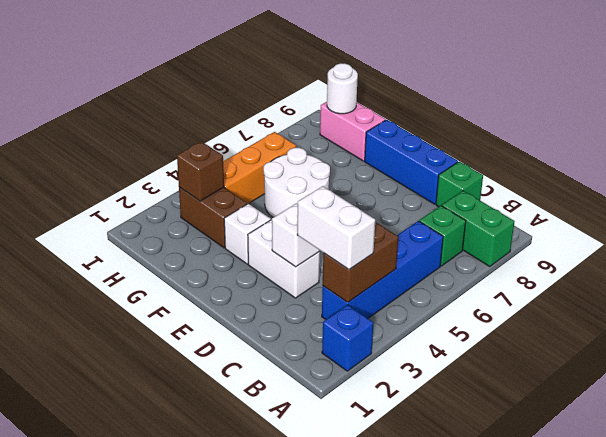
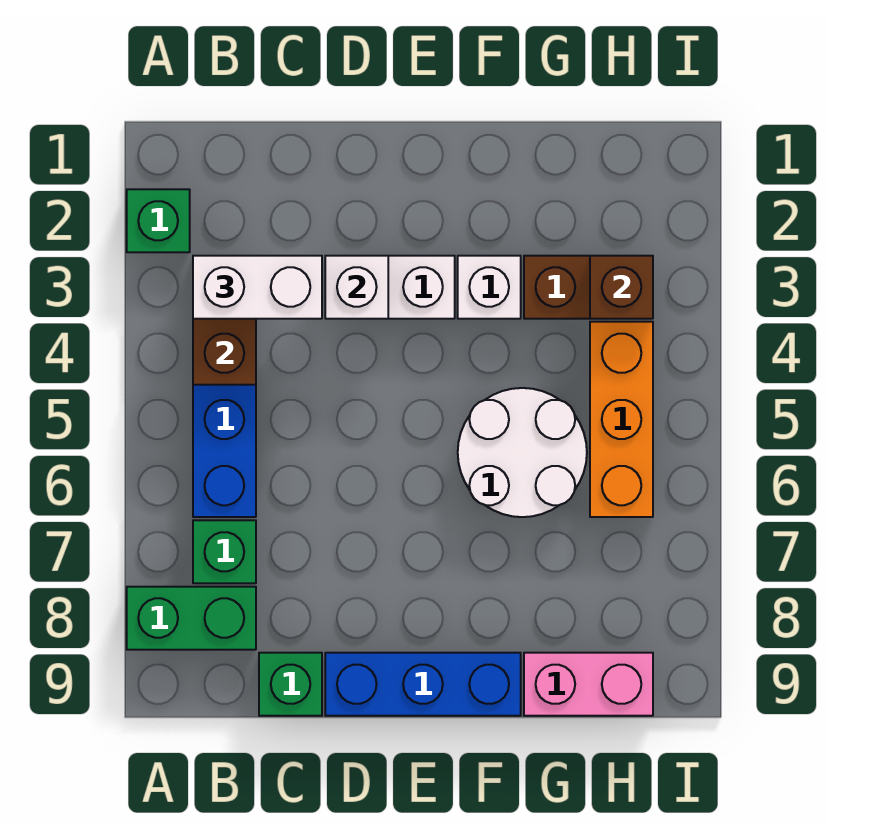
blue 1x1 brick [322,305,373,371] -> green 1x1 brick [127,189,190,252]
white 1x1 round brick [327,63,358,114] -> none

